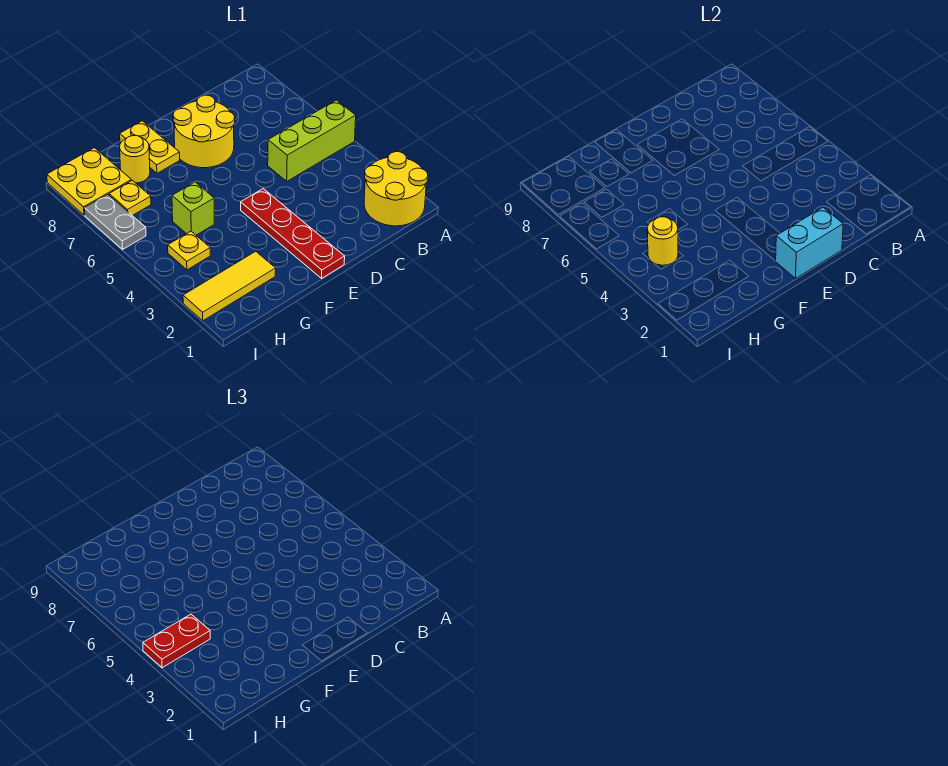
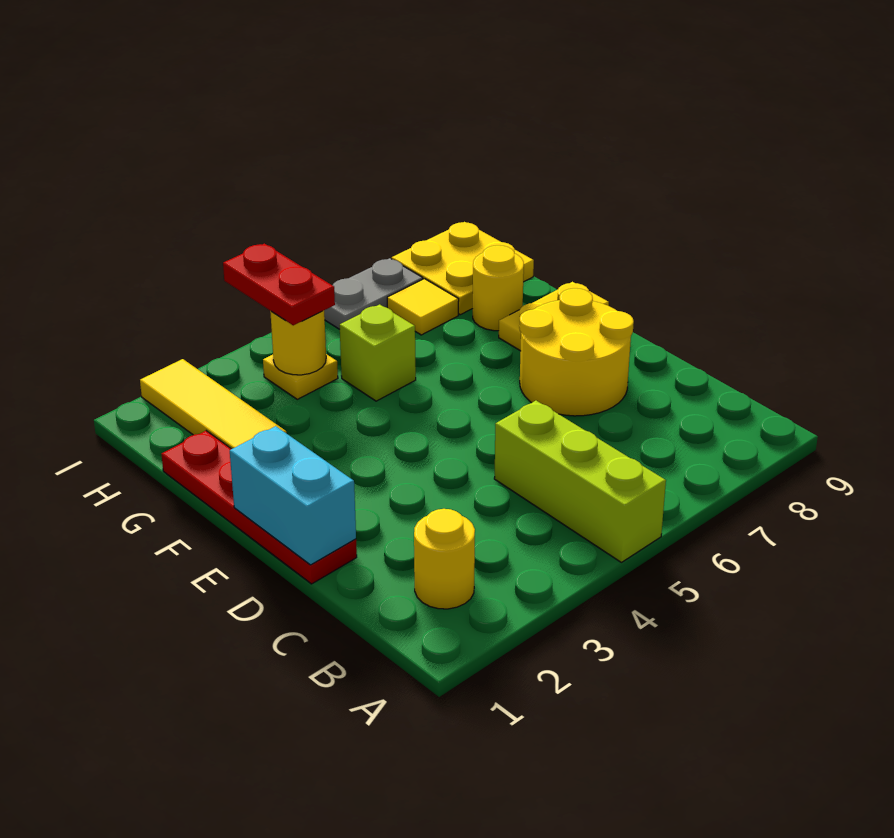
yellow 2x2 round brick [364,152,428,226] -> yellow 1x1 round brick [414,509,475,609]
red 1x4 plate [241,189,345,278] -> red 1x4 plate turned to [161,431,357,584]
yellow 1x1 plate [109,180,151,215] -> yellow 1x1 tile [387,279,459,335]

